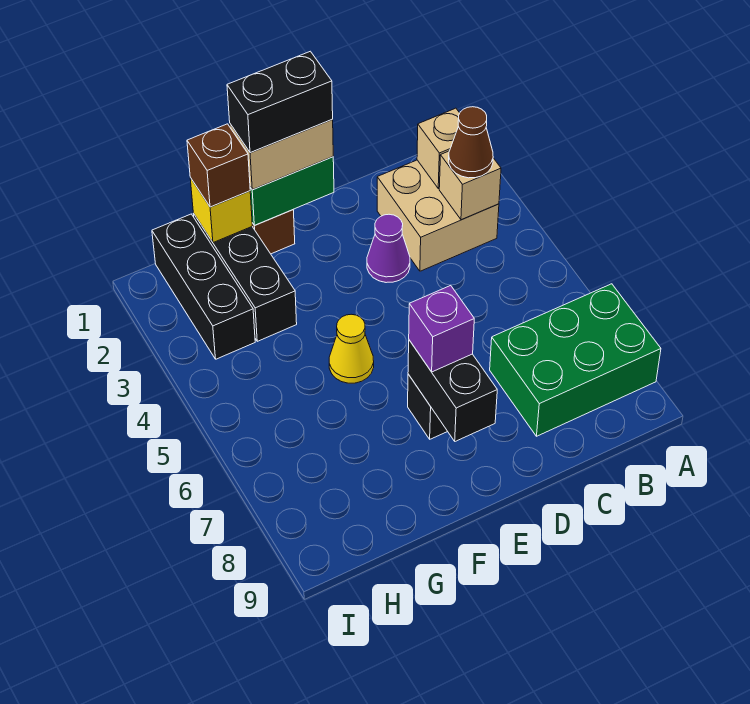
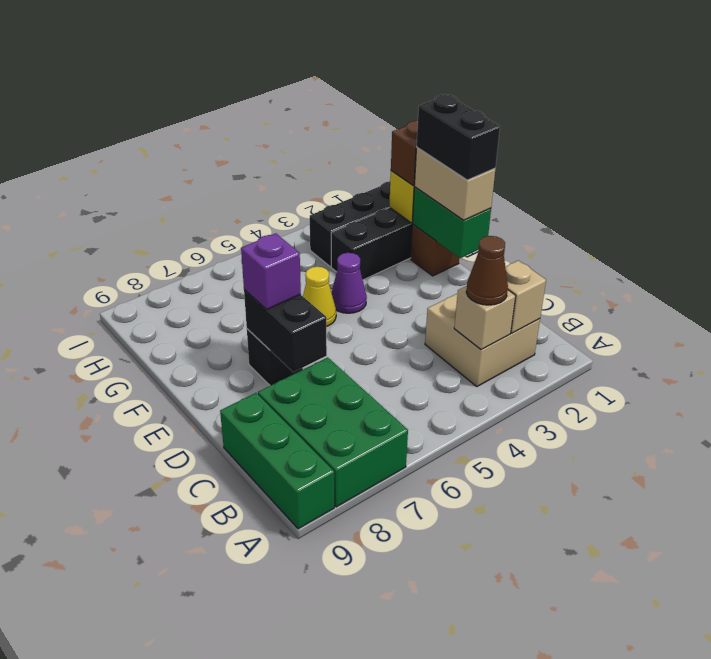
none -> green 1x3 brick [220,393,334,529]
purple 1x1 cone [367,214,410,283] -> purple 1x1 cone moved to [331,253,367,313]
black 1x2 brick [408,340,497,441] -> black 1x2 brick turned to [244,290,327,372]

